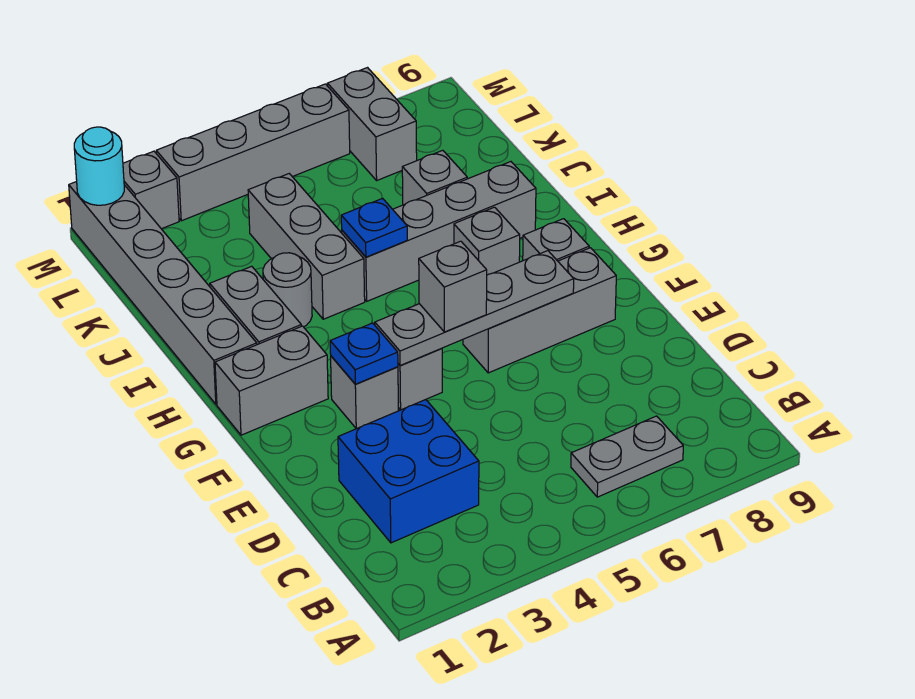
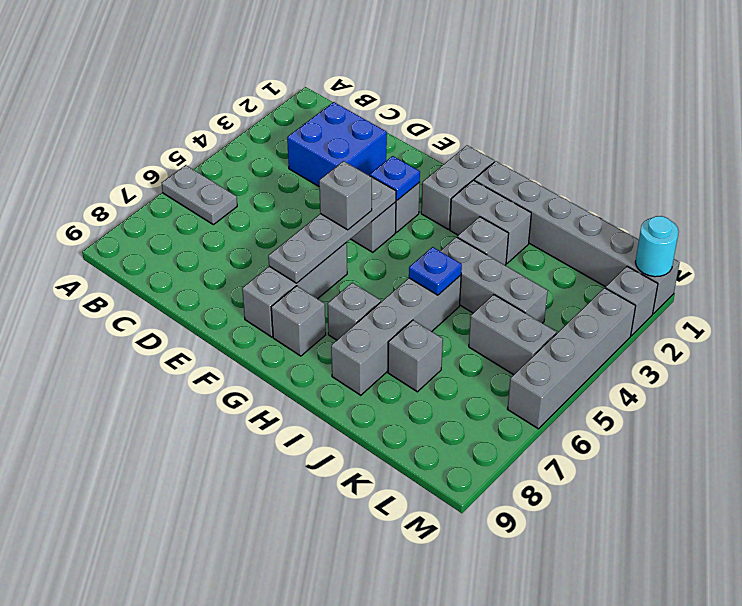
grey 1x2 plate [571,416,683,497] -> grey 1x2 plate turned to [162,165,237,225]
grey 1x1 round brick [263,253,312,327] -> grey 1x1 brick [457,217,509,265]
grey 1x2 brick [327,68,417,180] -> grey 1x2 brick moved to [469,295,556,375]

